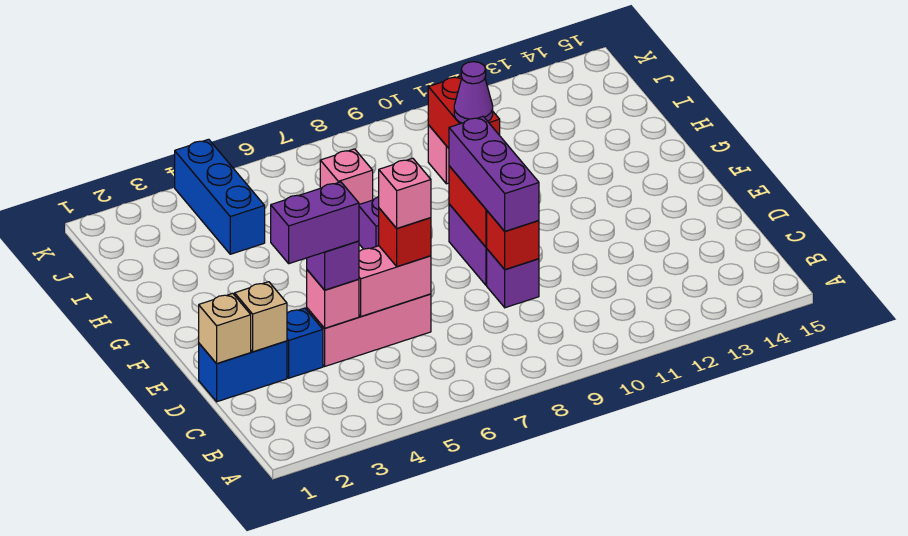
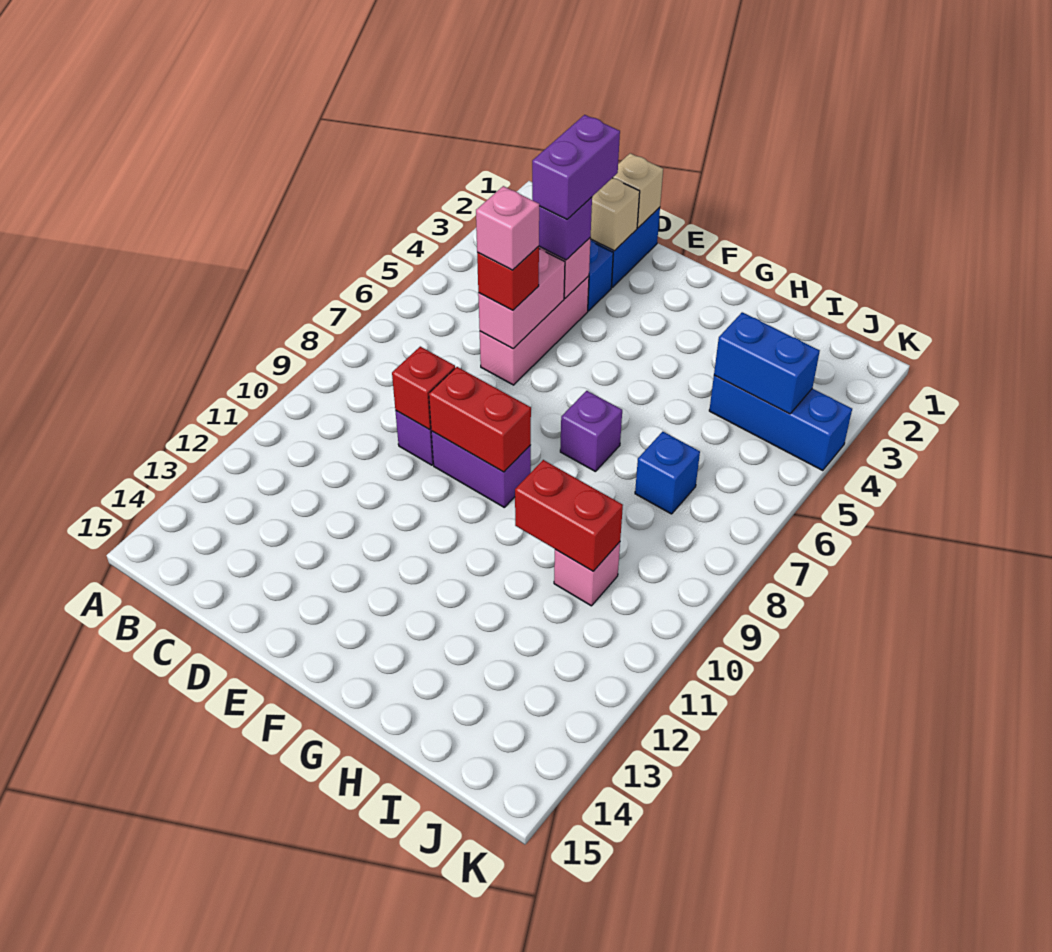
purple 1x3 brick [449,117,539,231] -> none
purple 1x1 cone [454,62,493,123] -> none
none -> blue 1x2 brick [714,312,820,414]
pink 1x1 brick [320,149,373,204] -> blue 1x1 brick [635,432,700,514]

